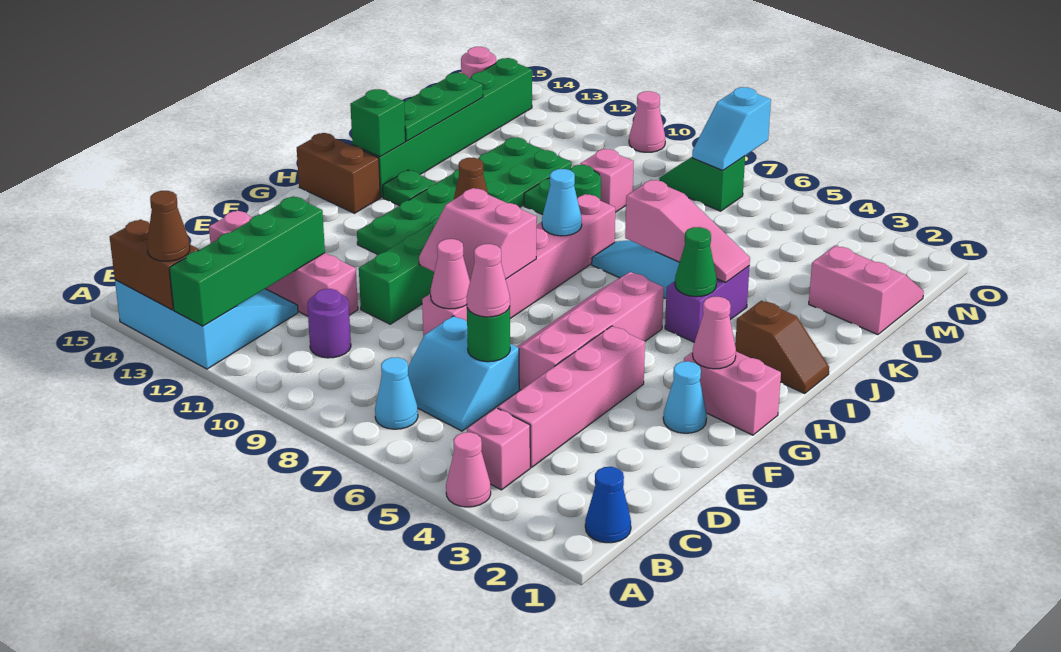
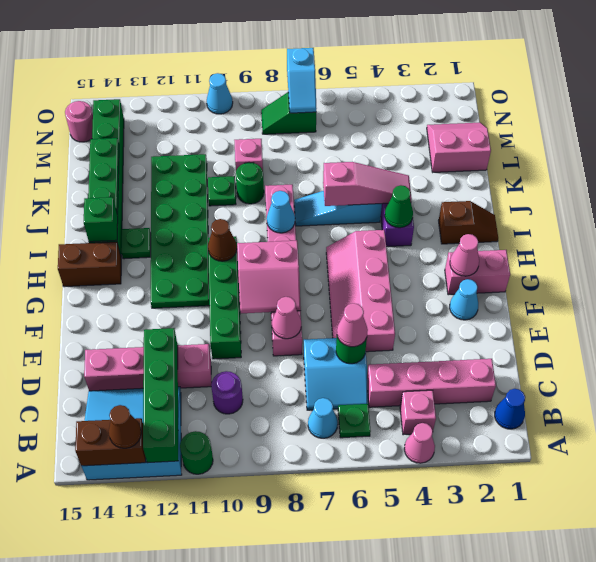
none -> green 1x1 round brick [180,431,213,474]
none -> green 1x1 plate [338,404,371,438]
pink 1x4 brick [498,326,645,467] -> pink 1x4 brick turned to [367,359,496,407]
pink 1x1 cone [629,91,665,152] -> cyan 1x1 cone [207,73,233,114]

